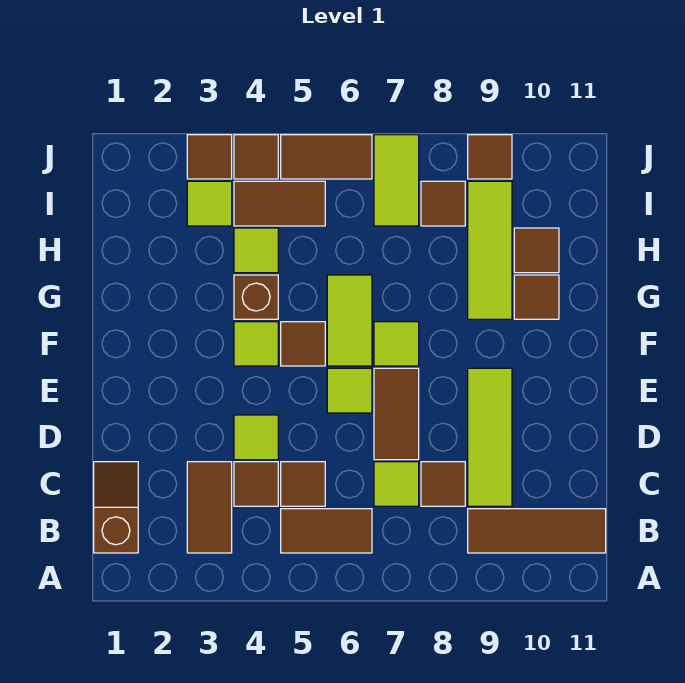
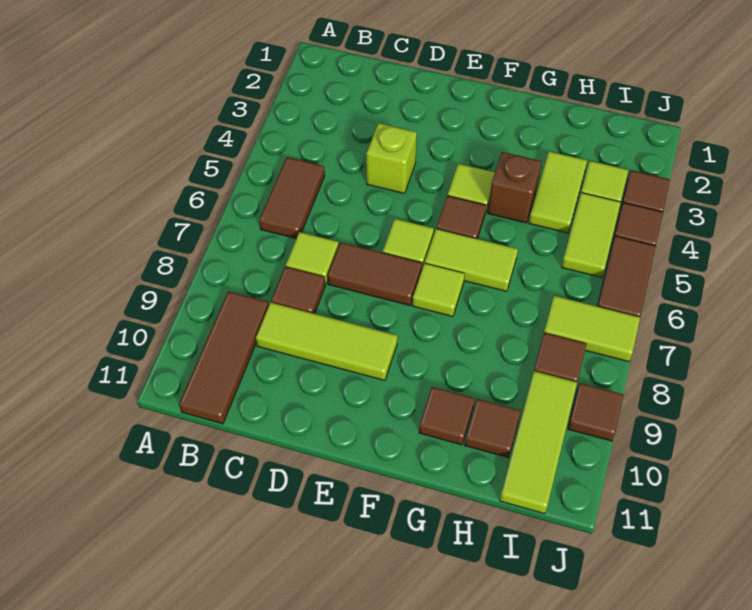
brown 1x2 slope [94,462,138,553] -> none
brown 1x2 tile [187,462,232,553] -> none
brown 1x1 tile [234,462,278,506] -> none
brown 1x1 tile [281,462,325,506] -> none
lime 1x1 tile [234,415,278,460] -> lime 1x1 brick [366,123,417,193]
lime 1x3 tile [468,181,512,319] -> lime 1x3 tile turned to [500,371,577,514]
lime 1x1 tile [234,228,278,273] -> lime 1x2 tile [529,151,587,233]
brown 1x2 tile [234,181,325,226] -> lime 1x2 tile [562,193,621,278]

